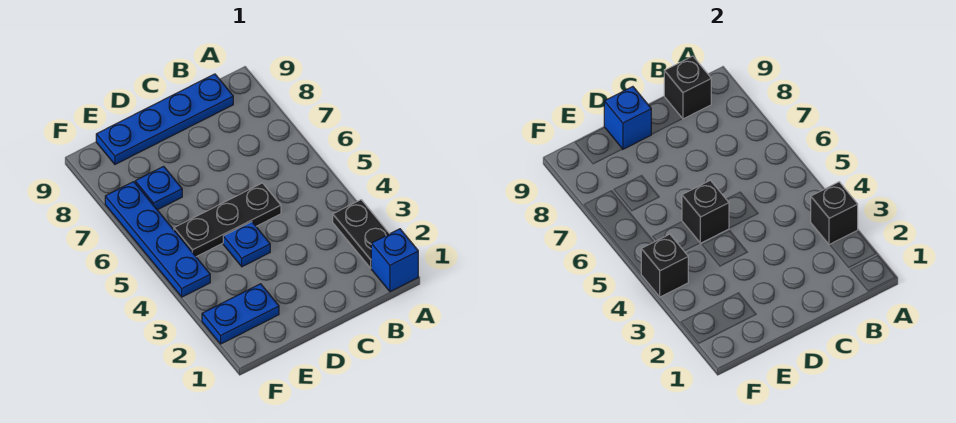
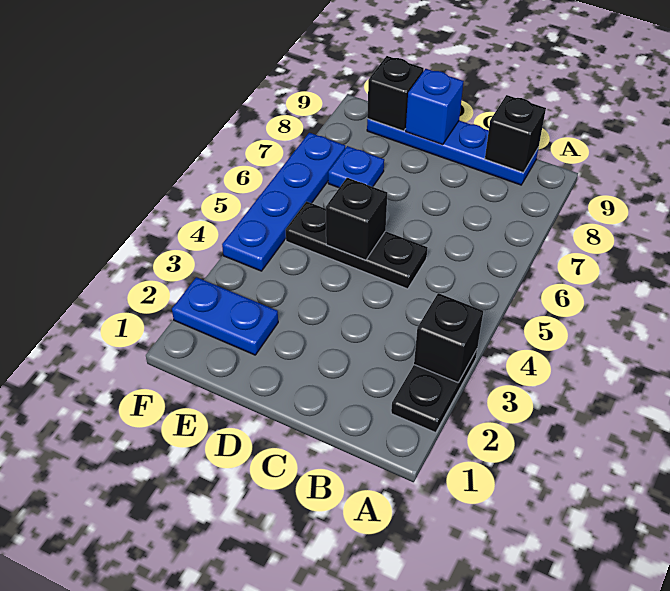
blue 1x1 brick [371,229,418,292] -> none
blue 1x1 plate [223,222,270,267] -> none
black 1x1 brick [641,234,688,297] -> black 1x1 brick moved to [367,56,424,131]

